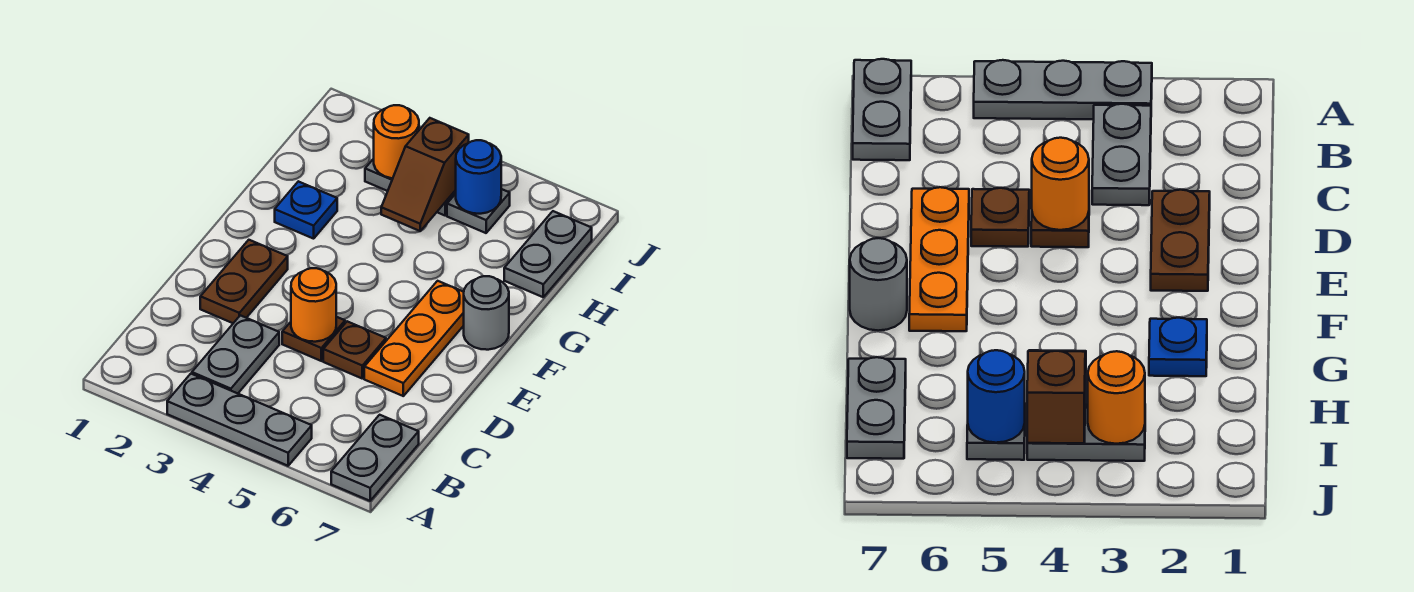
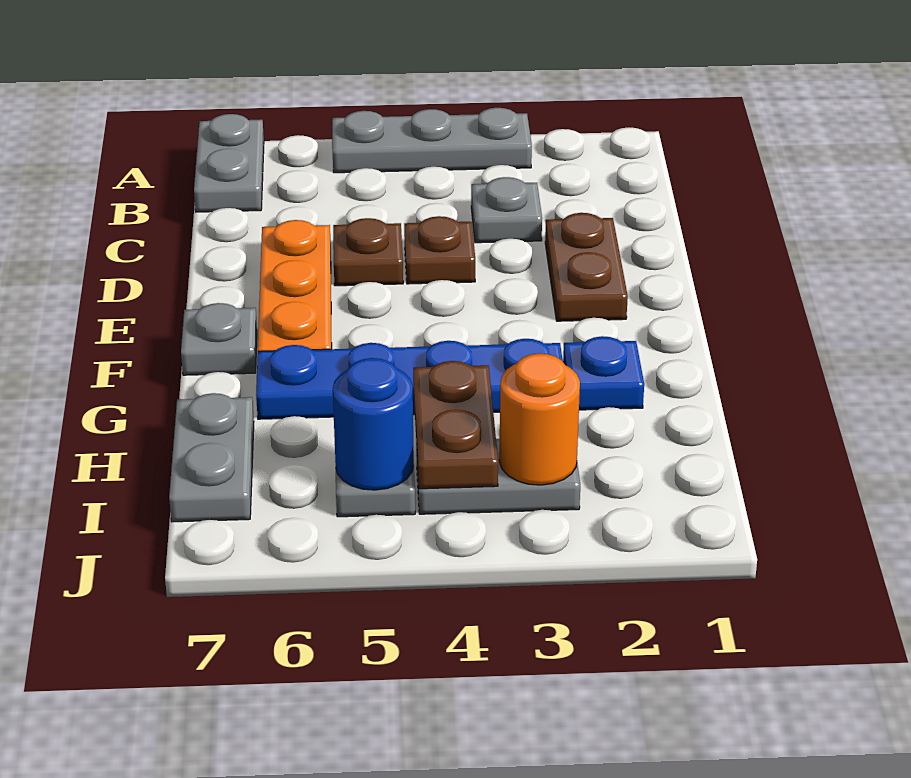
grey 1x2 plate [192,315,279,393] -> grey 1x1 plate [471,177,542,243]
orange 1x1 round brick [291,268,336,342] -> none
grey 1x1 round brick [464,276,509,350] -> grey 1x1 plate [181,303,257,375]
none -> blue 1x4 plate [256,339,563,419]
brown 1x2 slope [381,118,469,231] -> brown 1x2 plate [413,361,498,489]

